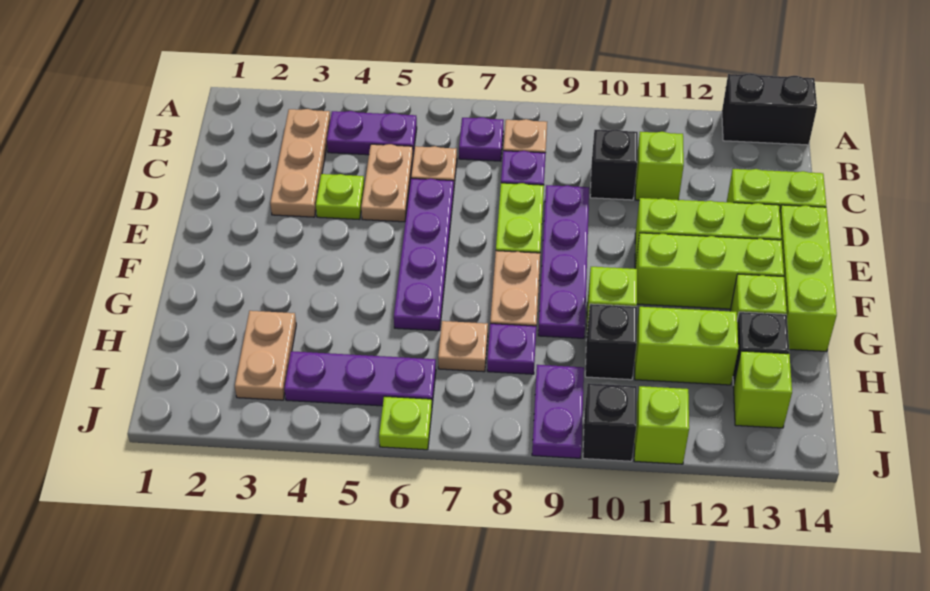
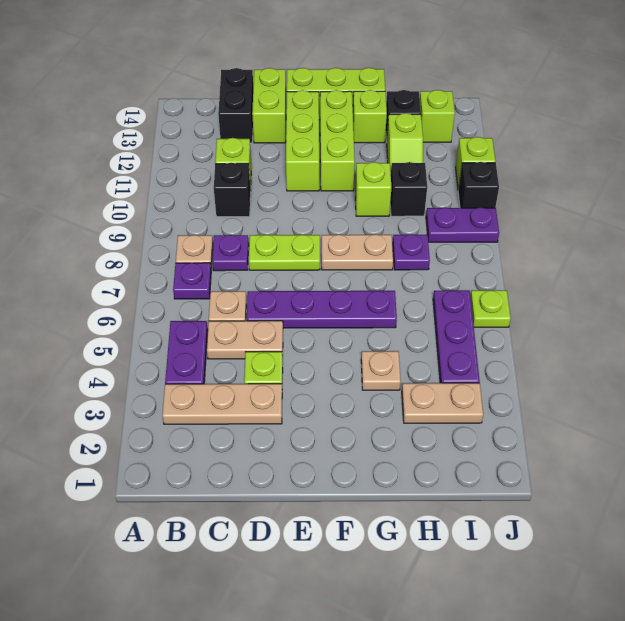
black 1x2 brick [722,73,817,145] -> black 1x2 brick moved to [218,68,253,143]
purple 1x4 plate [538,185,589,338] -> none
tan 1x1 plate [438,321,488,372] -> tan 1x1 plate moved to [361,351,401,390]
lime 1x2 brick [635,307,738,385] -> lime 1x2 slope [387,113,423,171]

